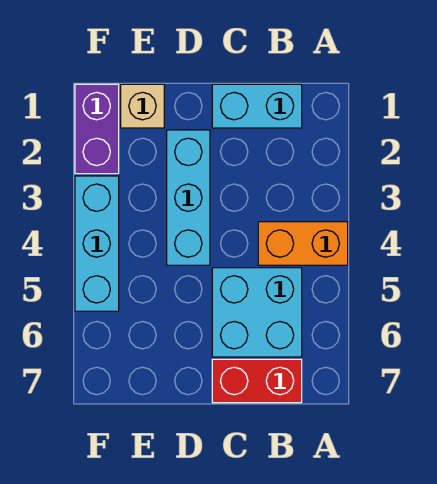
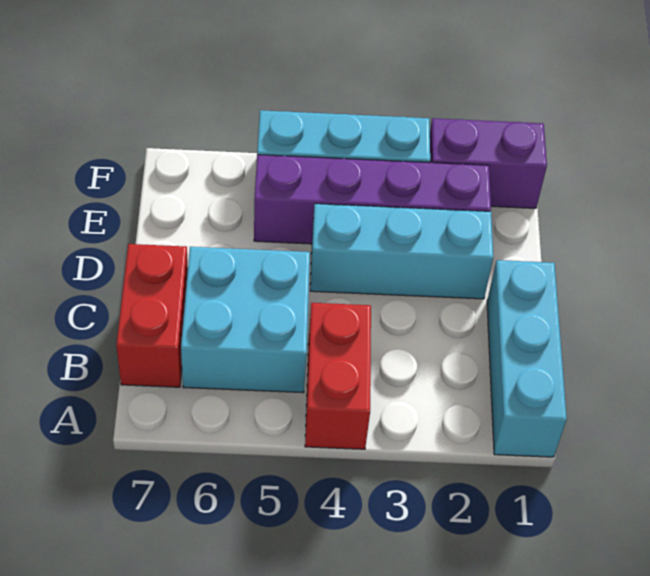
orange 1x2 brick [258,222,348,265] -> red 1x2 brick [305,303,371,449]
cyan 1x2 brick [212,84,302,128] -> cyan 1x3 brick [487,260,567,457]
tan 1x1 brick [121,84,164,128] -> none
none -> purple 1x4 brick [254,155,491,244]

